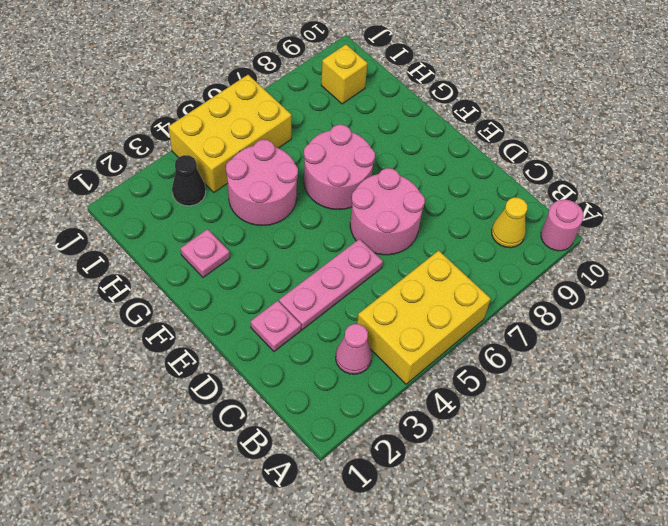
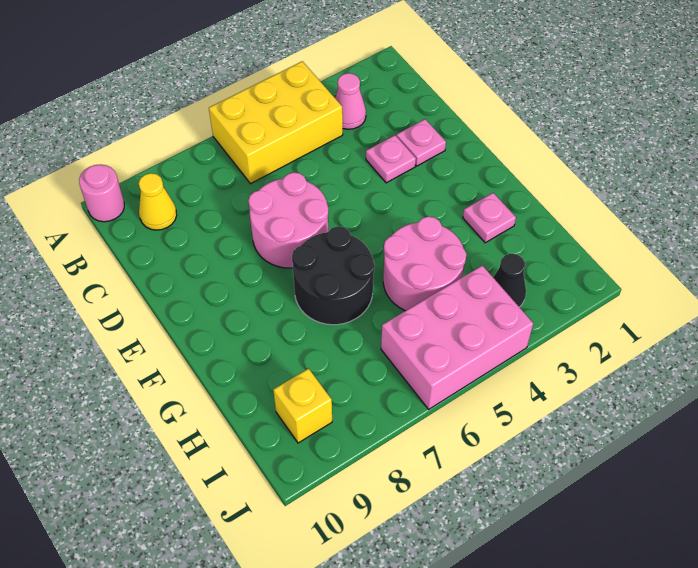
pink 1x3 plate [279,239,383,330] -> pink 1x1 plate [366,135,416,183]
pink 2x2 round brick [304,125,375,209] -> black 2x2 round brick [292,226,375,325]
yellow 2x3 brick [169,75,291,192] -> pink 2x3 brick [381,265,533,409]

